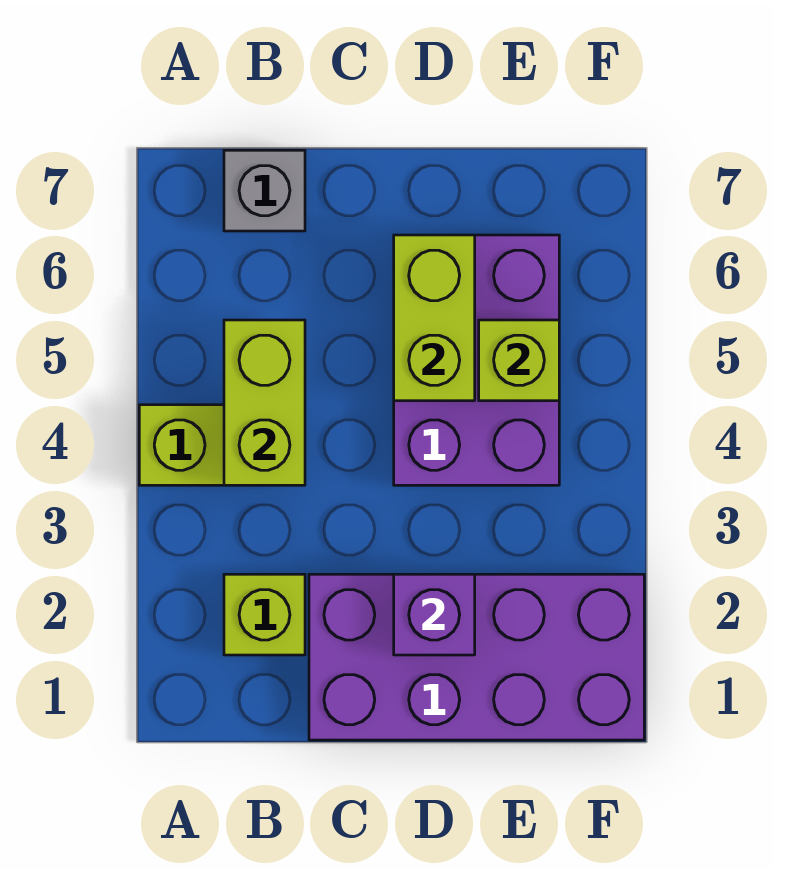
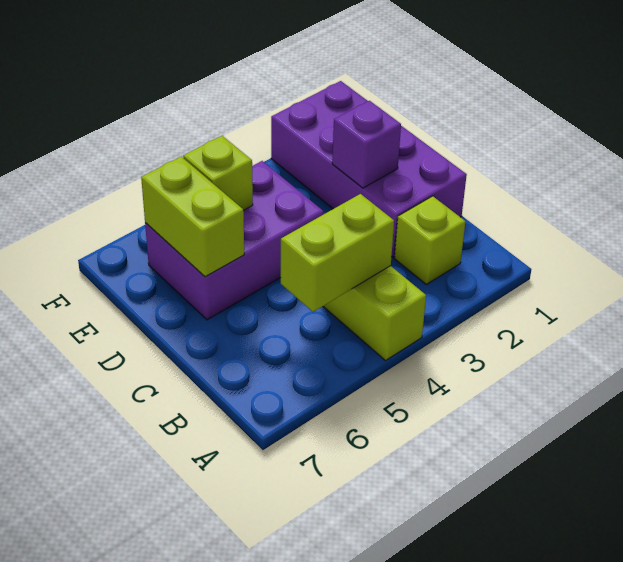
grey 1x1 brick [224,150,305,231] -> none
lime 1x2 brick [394,235,475,401] -> lime 1x2 brick turned to [141,157,244,277]

